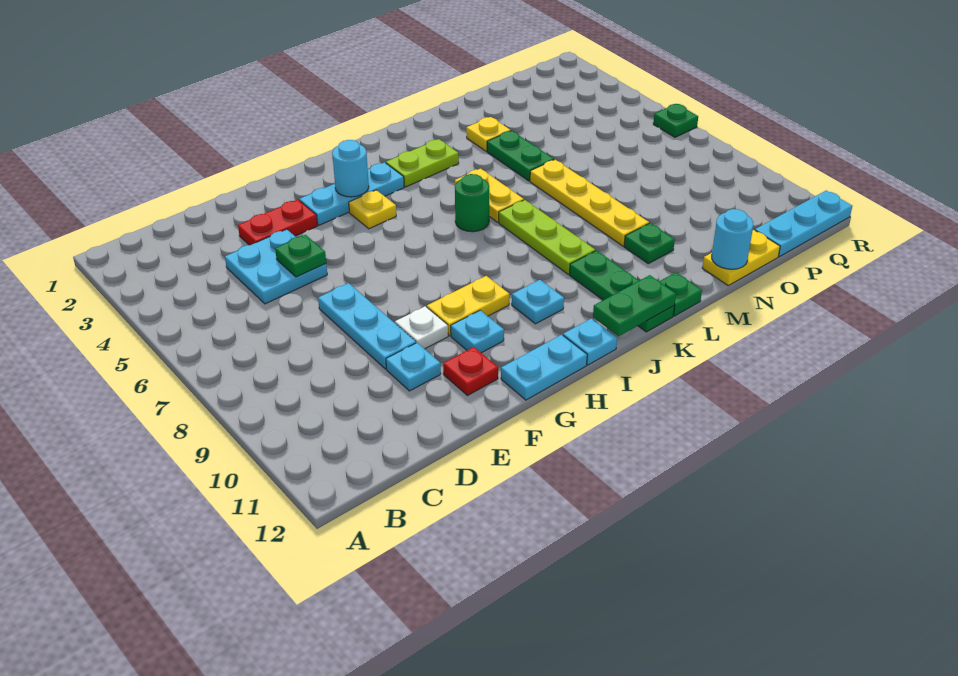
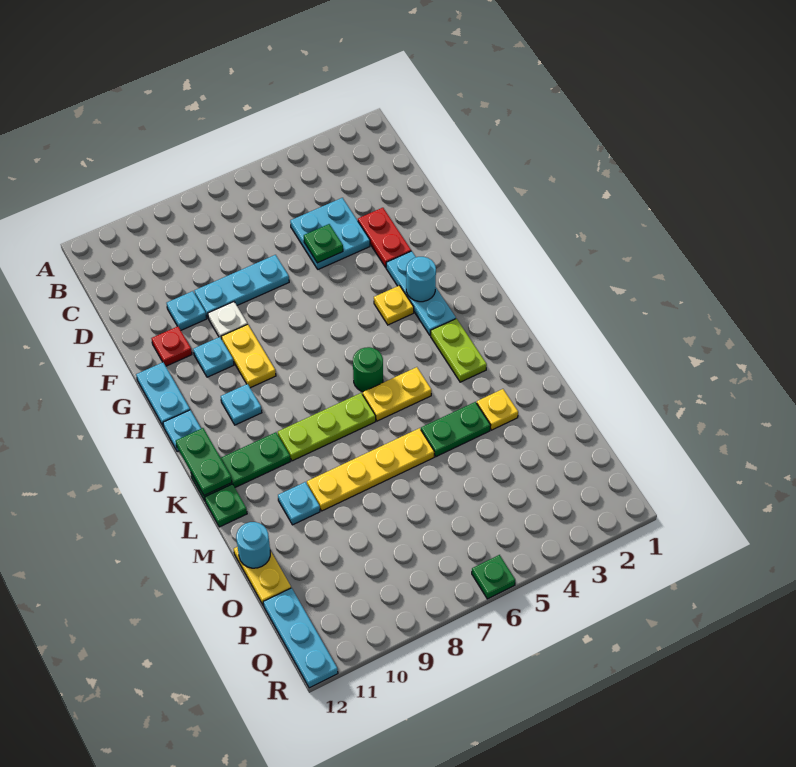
green 1x1 plate [624,223,675,264] -> cyan 1x1 plate [278,482,320,525]

